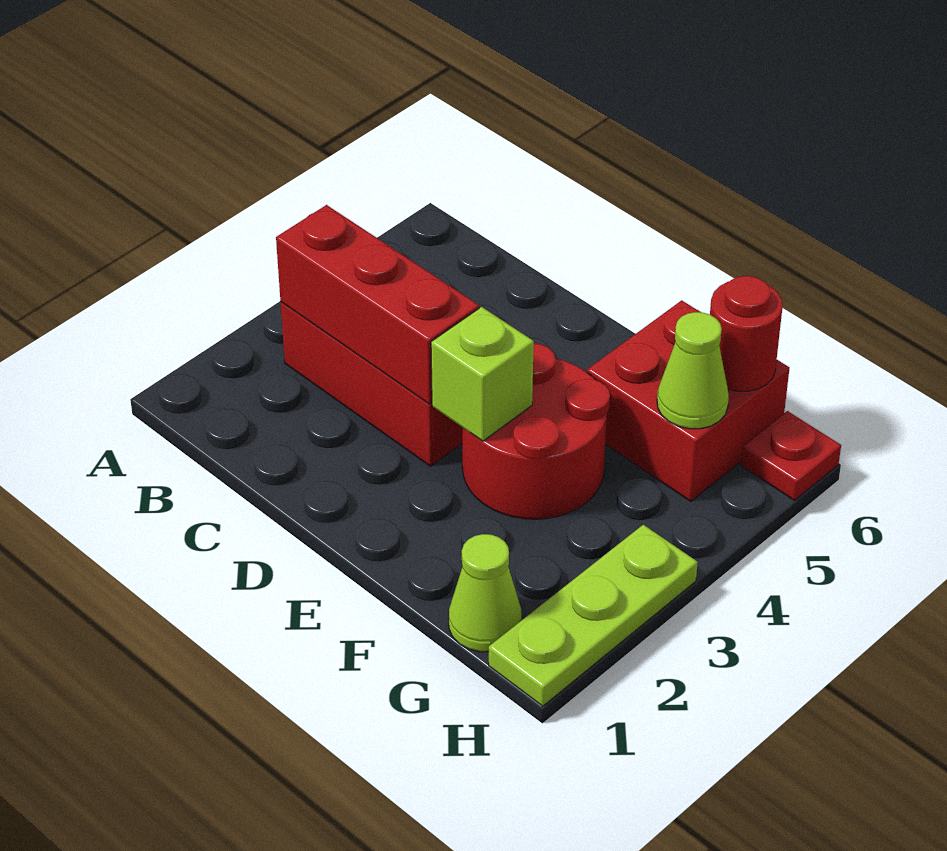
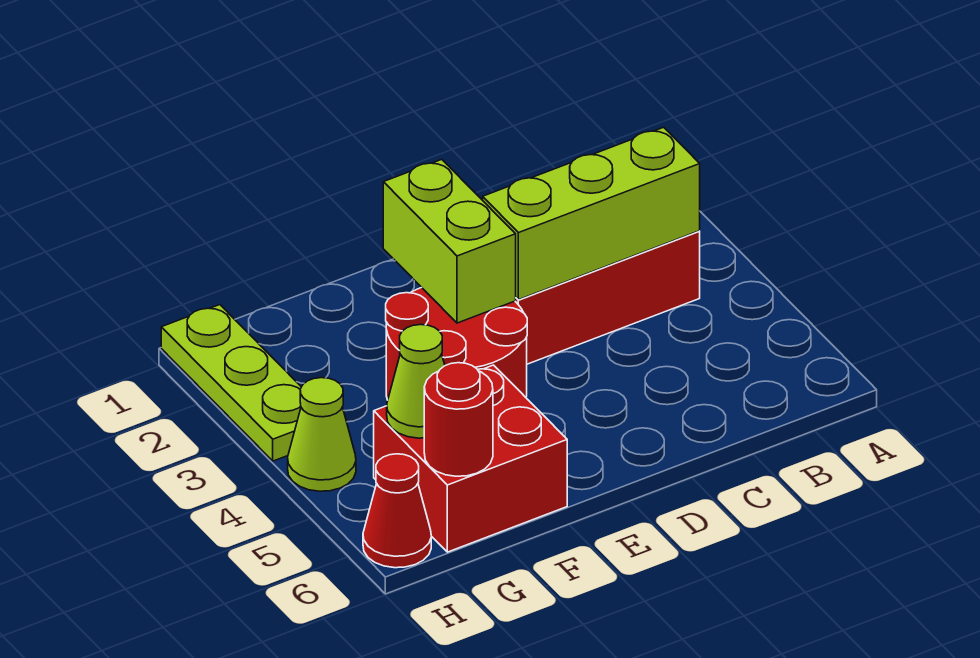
red 1x3 brick [276,205,479,404] -> lime 1x3 brick [483,127,700,300]
lime 1x1 brick [431,307,534,441] -> lime 1x2 brick [383,160,516,323]
lime 1x1 cone [449,534,522,652] -> lime 1x1 cone moved to [288,378,356,491]
red 1x1 plate [741,411,841,500] -> red 1x1 cone [363,454,431,568]

